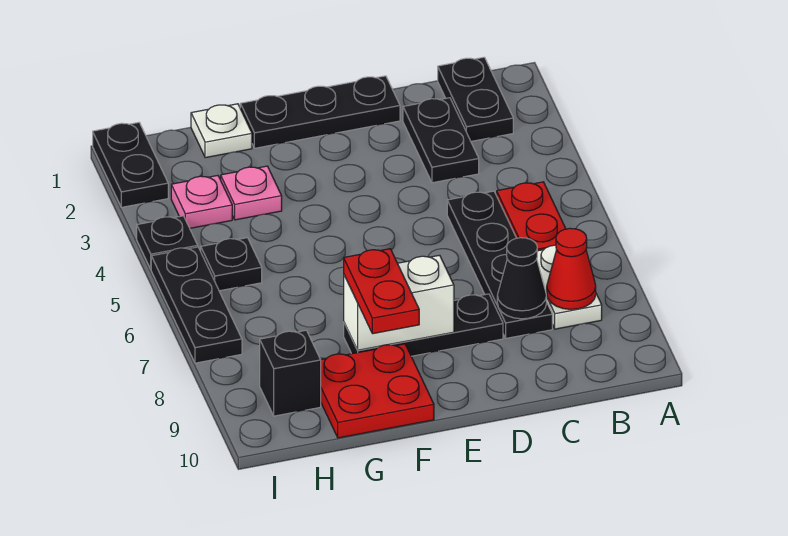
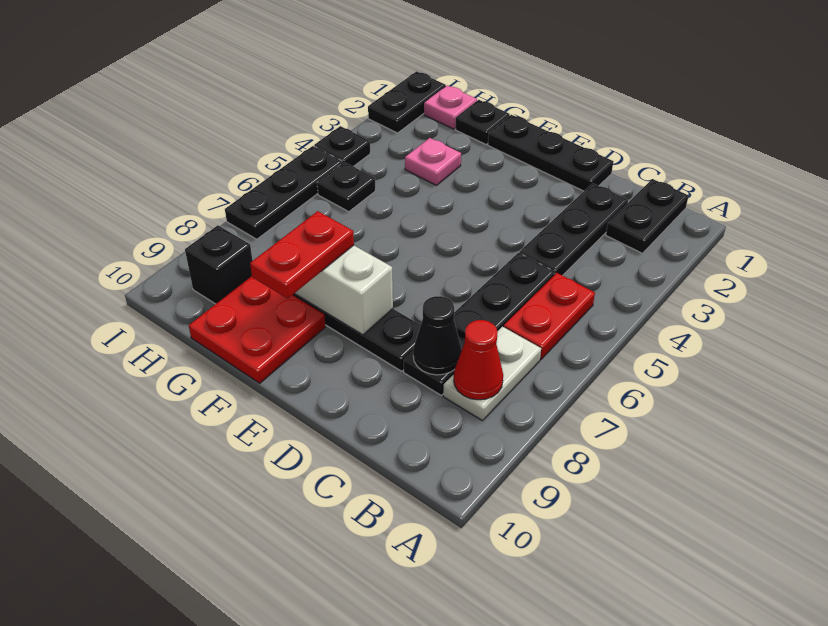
black 1x2 plate [403,98,479,183] -> black 1x3 plate [519,183,628,276]
white 1x1 plate [191,104,252,158] -> black 1x1 plate [455,100,510,144]
pink 1x1 plate [171,175,232,228] -> pink 1x1 plate moved to [424,85,477,129]

